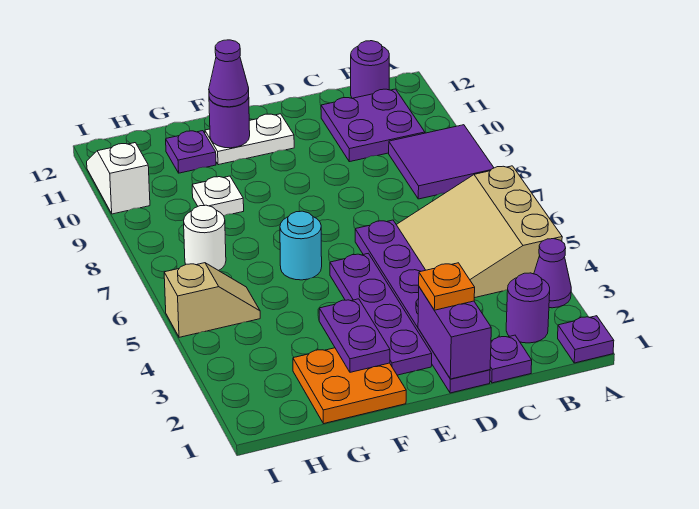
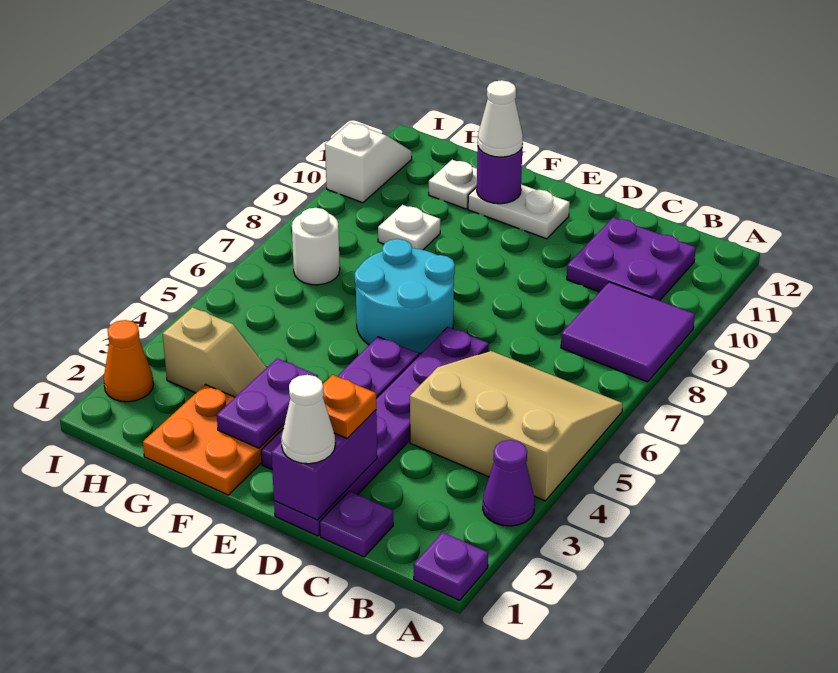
tan 3x3 slope [396,166,562,298] -> tan 3x3 slope turned to [410,351,623,501]
purple 1x1 round brick [506,273,550,343] -> none
purple 1x1 round brick [351,41,389,98] -> none
none -> white 1x1 cone [281,375,335,464]
cyan 1x1 round brick [280,211,322,280] -> cyan 2x2 round brick [355,239,455,353]
purple 1x1 cone [209,40,249,107] -> white 1x1 cone [478,80,523,157]
purple 1x1 plate [166,131,216,173] -> white 1x1 plate [429,160,477,209]
tan 1x2 slope [164,263,260,337] -> tan 1x2 slope moved to [163,307,267,397]
none -> orange 1x1 cone [104,320,154,402]

